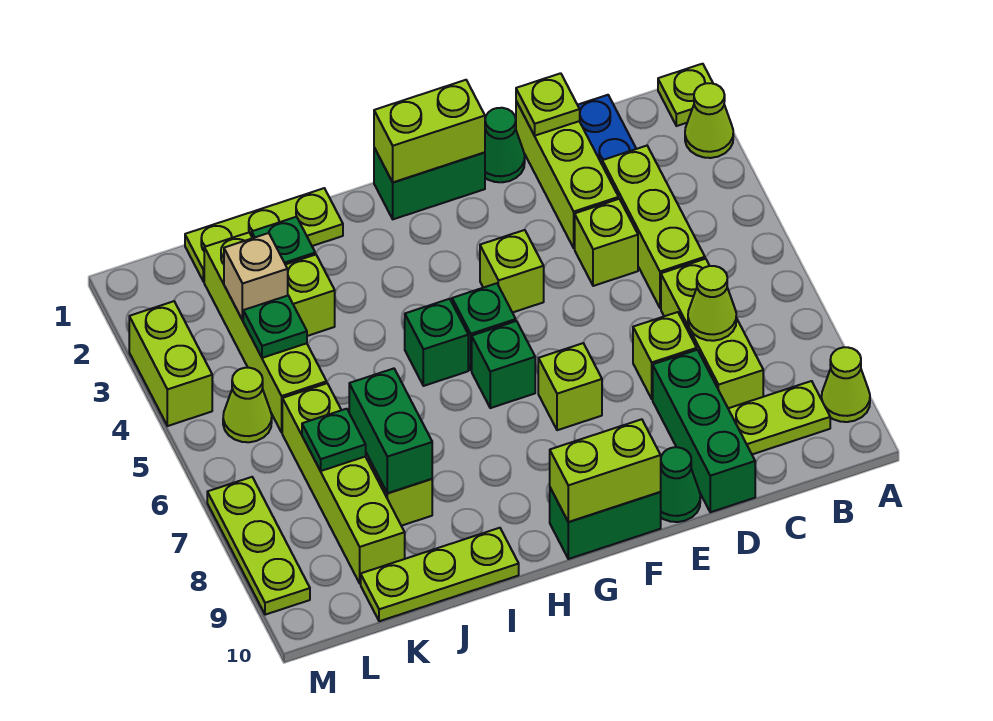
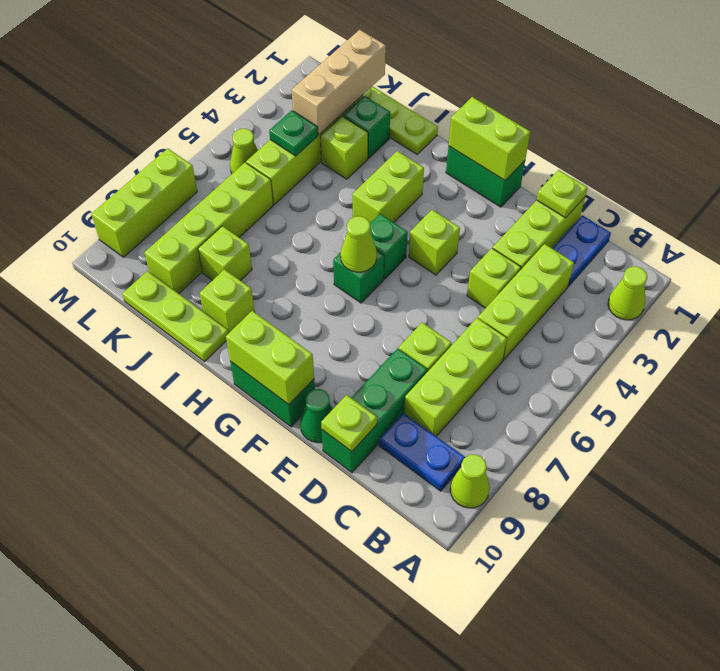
lime 1x1 plate [658,64,713,126] -> lime 1x1 plate moved to [321,395,377,452]
lime 1x2 plate [728,381,830,454] -> blue 1x2 plate [379,413,465,491]
lime 1x1 cone [688,266,736,341] -> lime 1x1 cone moved to [341,216,377,272]
green 1x1 cone [485,108,525,182] -> none
lime 1x1 brick [538,343,602,430] -> lime 1x1 brick moved to [200,269,255,333]
green 1x1 brick [405,299,468,386] -> none
green 1x2 brick [349,369,432,493] -> none
tan 1x1 brick [224,233,288,320] -> tan 1x3 brick [292,30,386,135]
green 1x1 plate [302,409,366,471] -> none
lime 1x2 brick [129,301,212,426] -> lime 1x2 brick moved to [352,151,424,223]
lime 1x3 plate [207,477,310,615] -> lime 1x3 brick [91,149,197,257]

